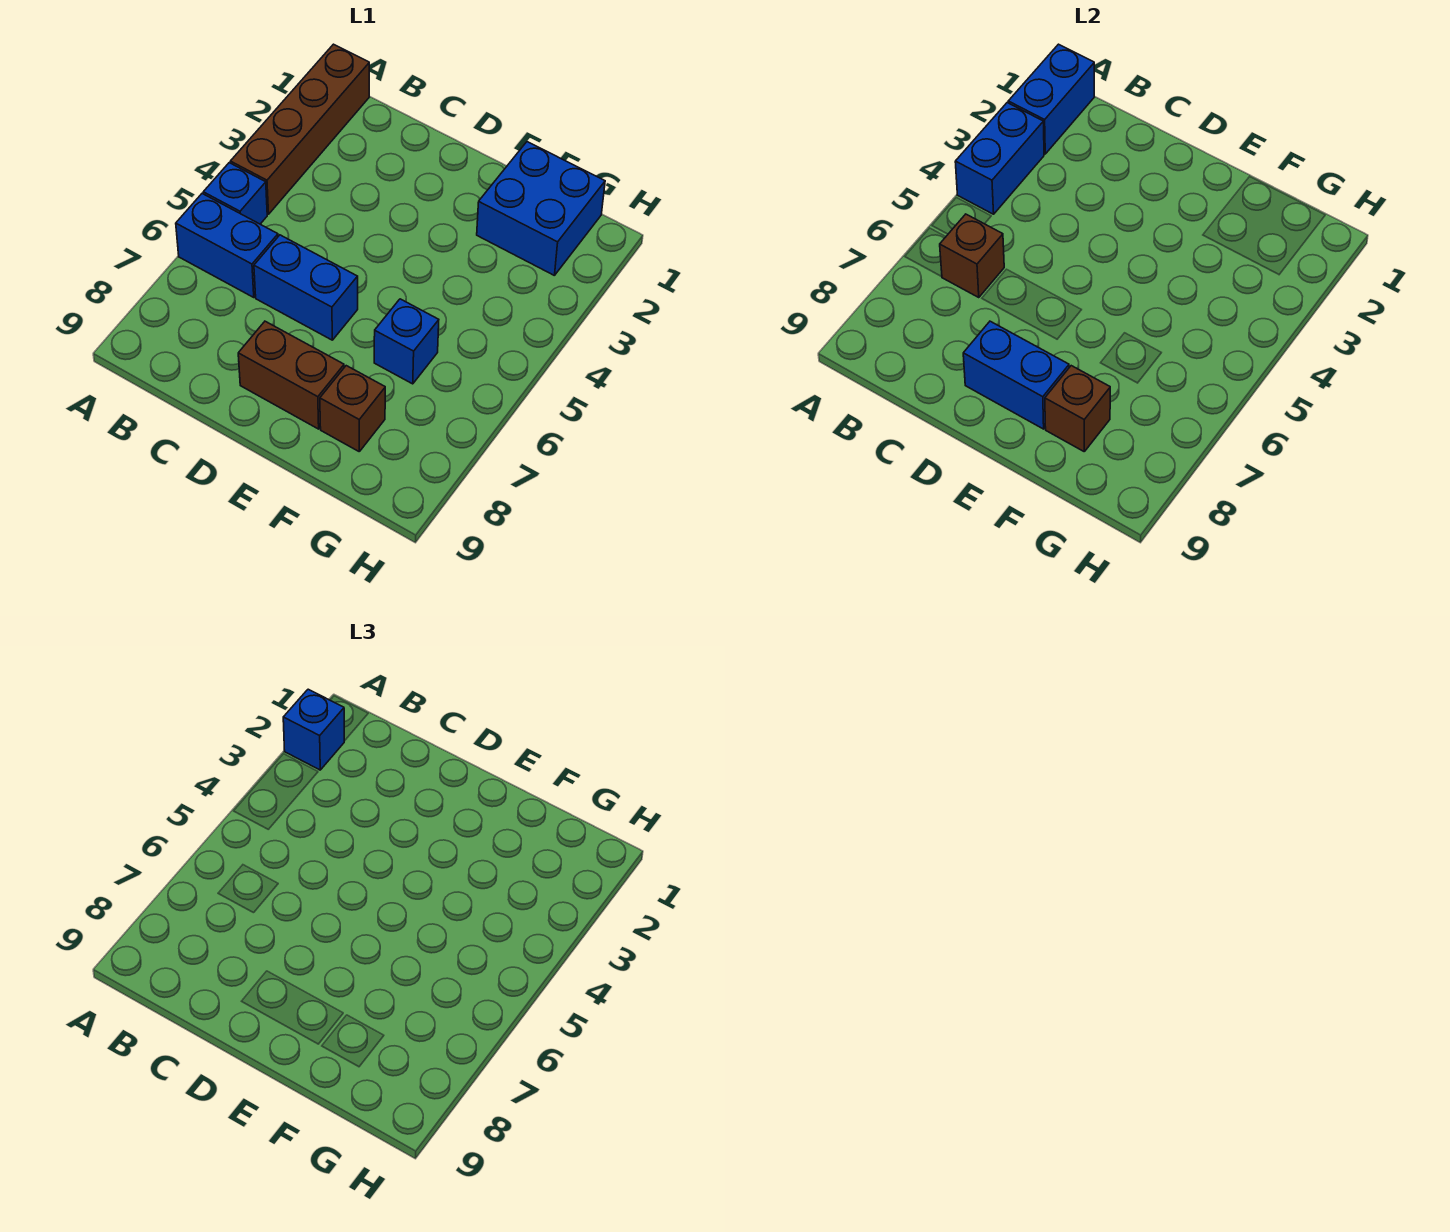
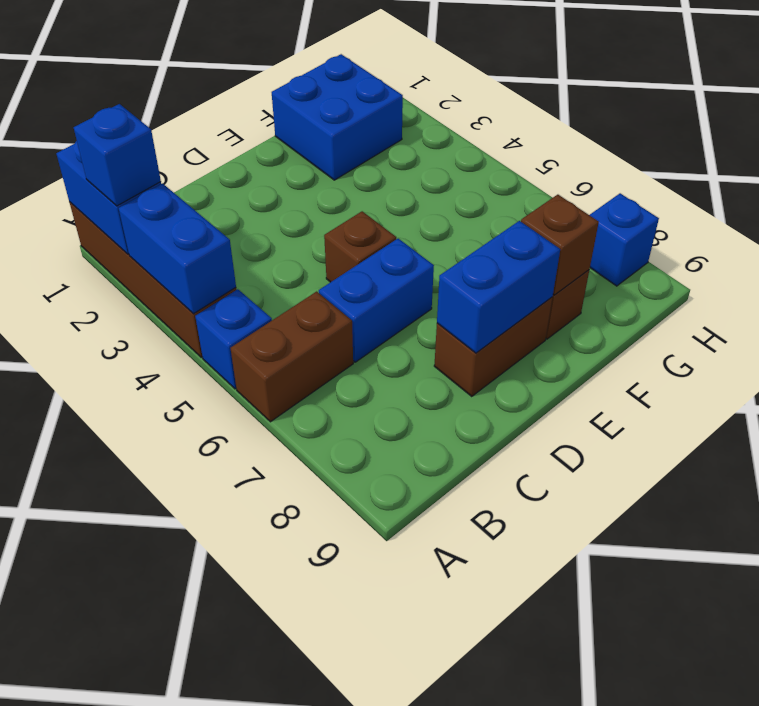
blue 1x2 brick [176,194,278,298] -> brown 1x2 brick [231,292,353,422]
brown 1x1 brick [940,214,1004,298] -> brown 1x1 brick moved to [324,211,396,282]
blue 1x1 brick [374,299,439,384] -> blue 1x1 brick moved to [590,193,659,286]

